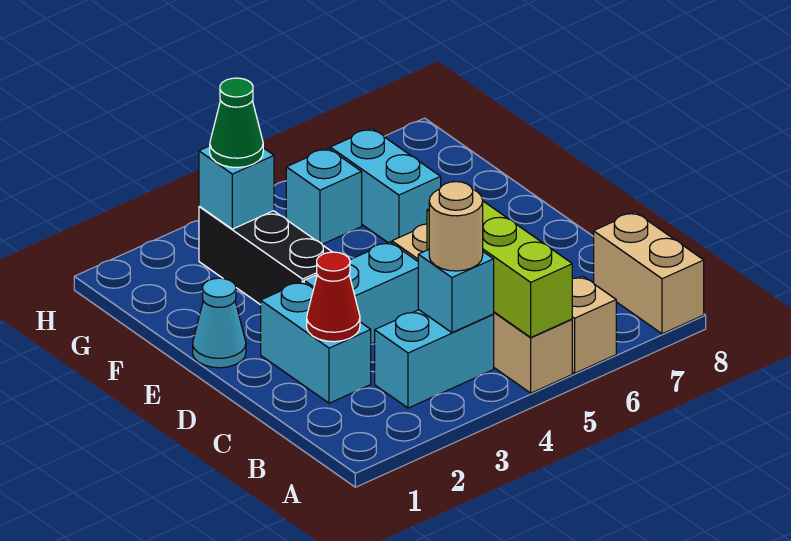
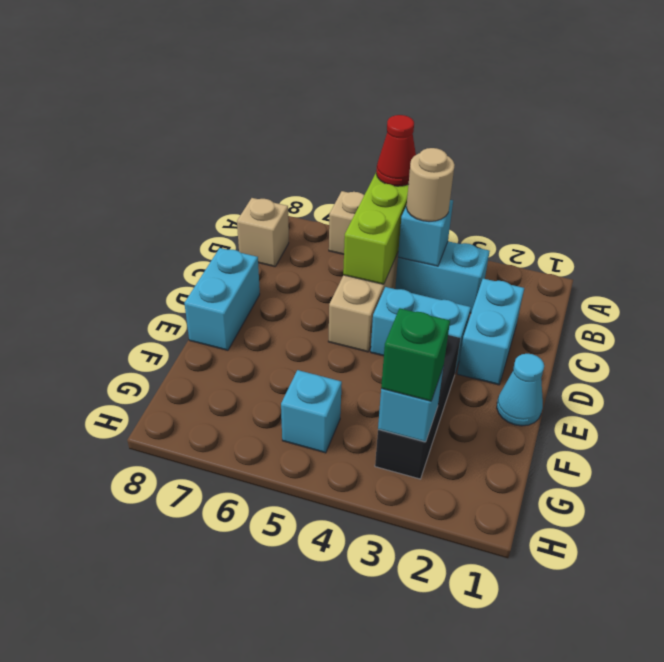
tan 1x2 brick [594,212,704,334] -> tan 1x1 brick [237,198,289,267]
red 1x1 cone [307,252,360,342] -> red 1x1 cone moved to [376,115,416,186]
cyan 1x2 brick [330,128,441,243] -> cyan 1x2 brick moved to [184,248,260,350]
green 1x1 cone [210,78,263,168] -> green 1x1 brick [381,308,450,401]

